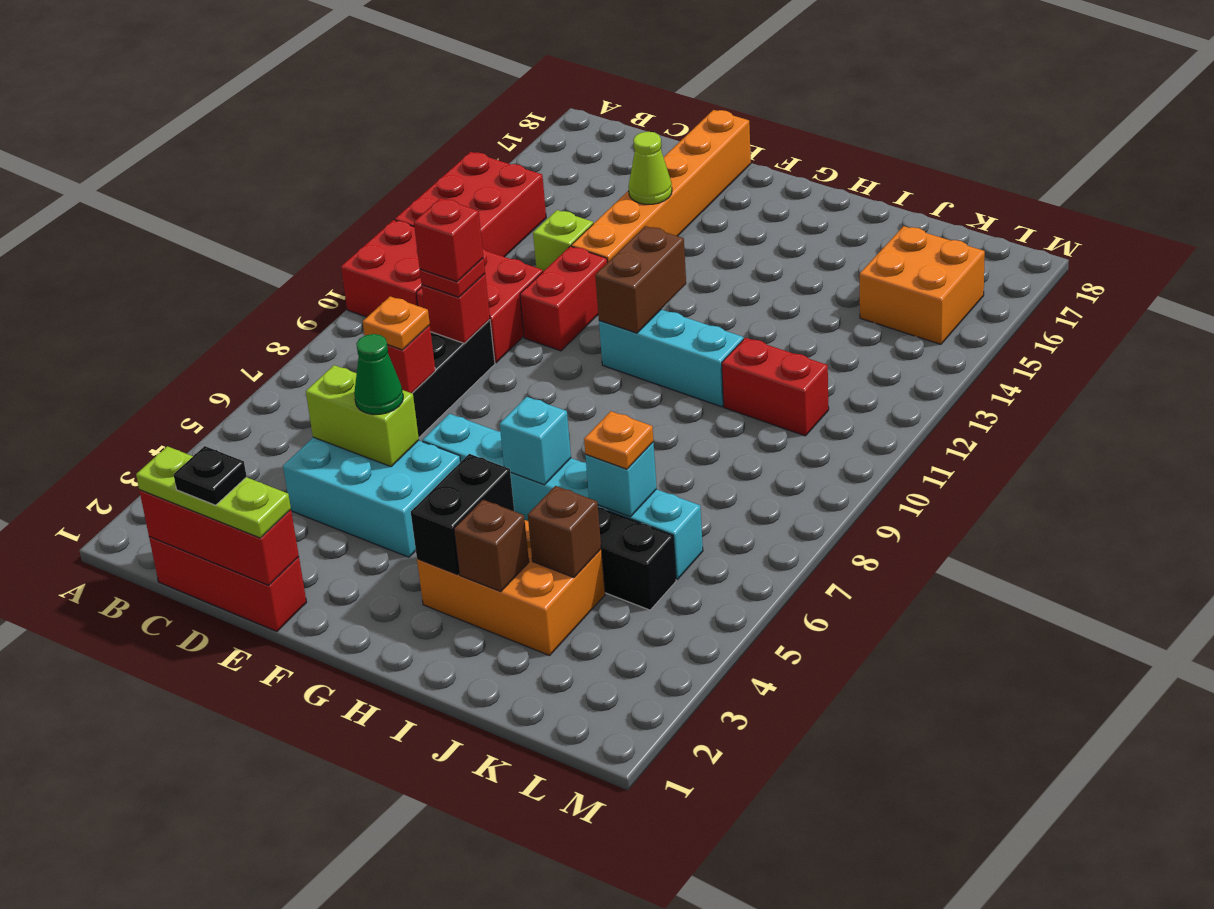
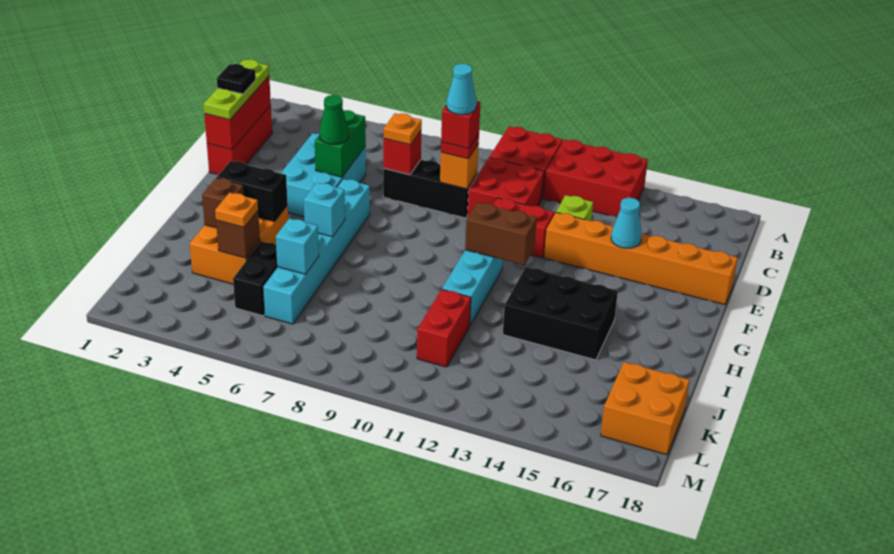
lime 1x2 brick [306,365,419,467] -> green 1x2 brick [315,110,366,177]
red 1x1 brick [422,274,490,344] -> orange 1x1 brick [440,144,479,189]
none -> cyan 1x1 cone [446,64,477,115]
lime 1x1 cone [629,132,672,204] -> cyan 1x1 cone [611,198,642,248]
none -> black 2x3 brick [503,267,618,360]
orange 1x1 plate [584,411,653,469] -> orange 1x1 plate moved to [215,193,258,227]
orange 2x2 brick [860,226,985,344] -> orange 2x2 brick moved to [601,362,690,455]

